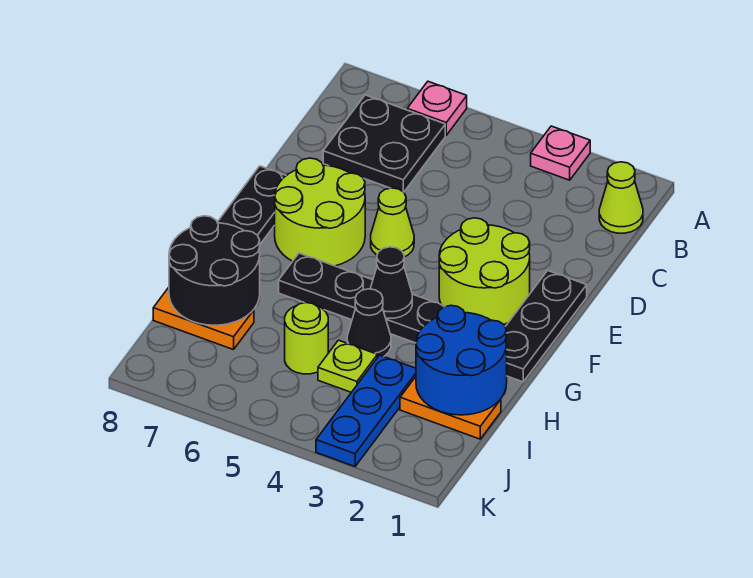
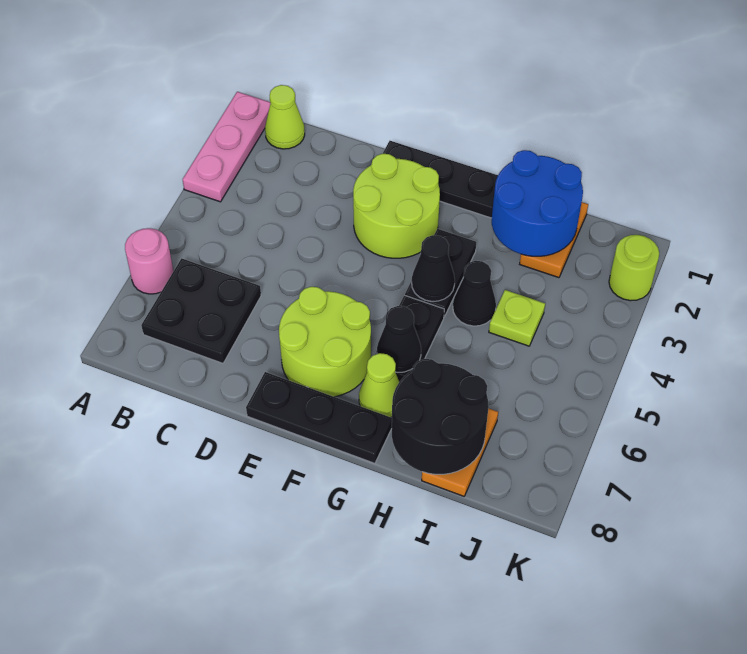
pink 1x1 plate [531,126,590,180] -> pink 1x3 plate [183,92,271,202]
pink 1x1 plate [407,81,467,135] -> pink 1x1 round brick [125,228,173,294]
lime 1x1 cone [371,188,414,257] -> lime 1x1 cone moved to [359,353,399,417]
none -> black 1x1 cone [377,306,421,372]
blue 1x3 plate [316,355,416,466] -> none
lime 1x1 round brick [285,303,328,374] -> lime 1x1 round brick moved to [609,235,659,301]

